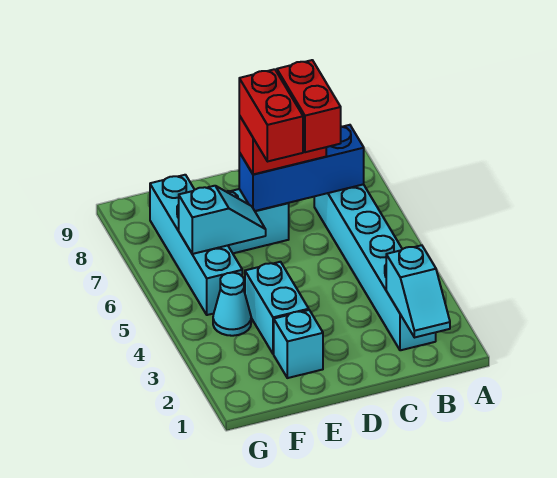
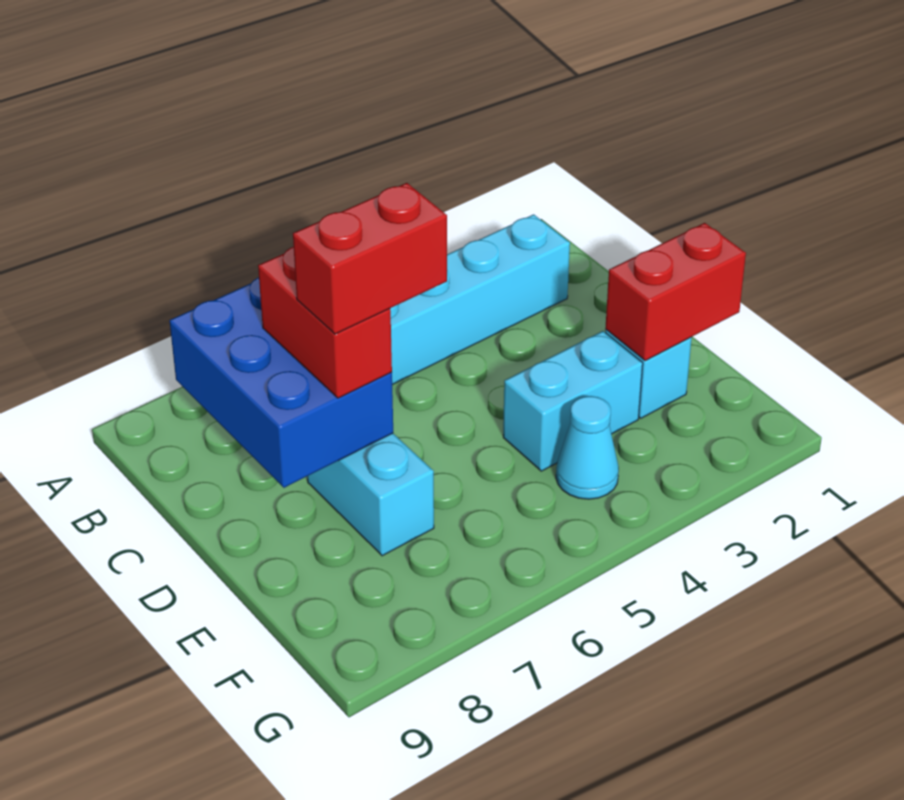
cyan 1x2 slope [386,245,450,338] -> none
blue 1x3 brick [239,125,364,211] -> blue 2x3 brick [169,277,393,488]
red 1x2 brick [277,60,341,152] -> red 1x2 brick moved to [605,223,746,361]
cyan 1x2 slope [179,186,266,254] -> none
cyan 1x4 brick [150,175,242,315] -> none

